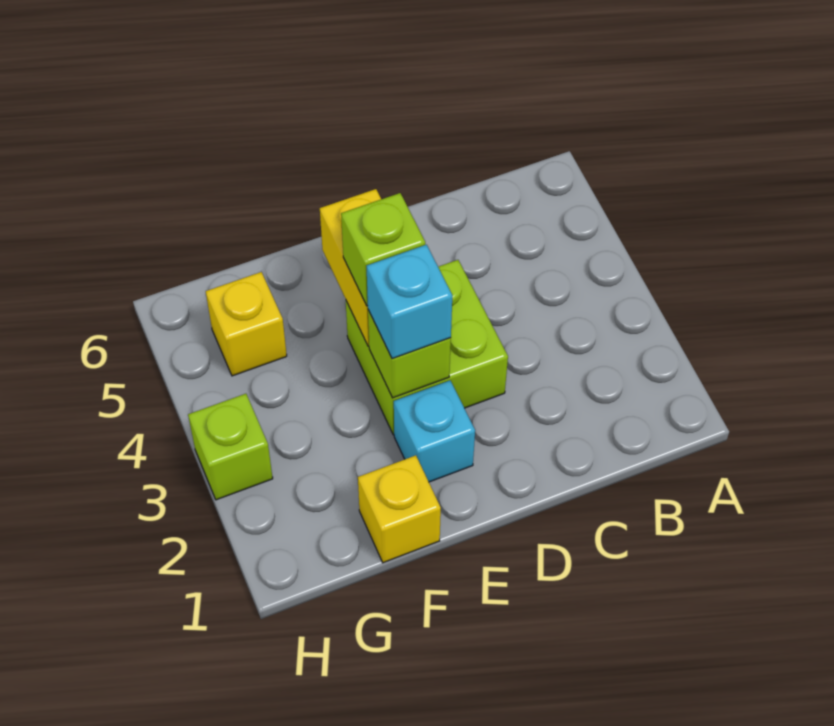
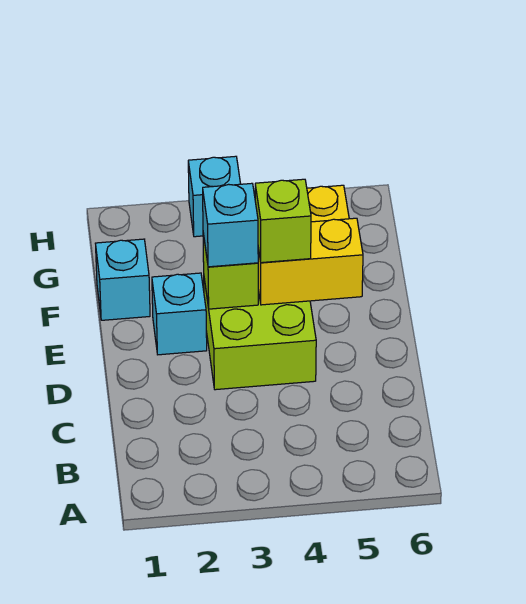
yellow 1x1 brick [358,455,441,563] -> cyan 1x1 brick [95,239,150,320]
lime 1x1 brick [188,394,273,500] -> cyan 1x1 brick [188,156,241,237]

